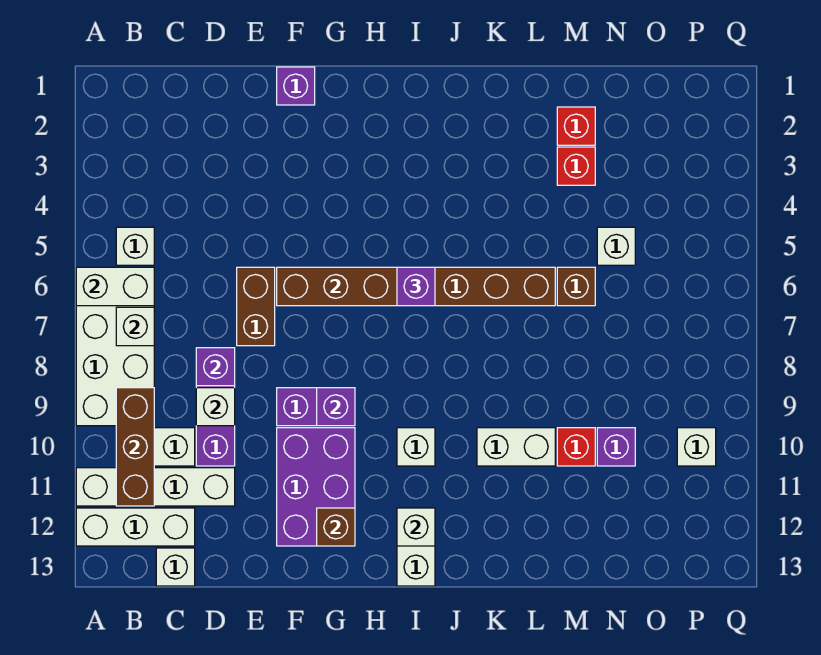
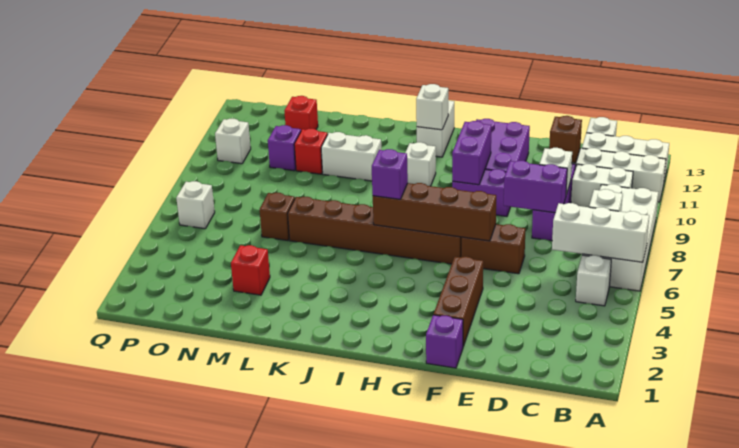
white 1x2 brick [76,267,154,306] -> white 1x3 brick [552,203,649,262]
brown 1x3 brick [116,388,154,506] -> brown 1x3 brick moved to [433,257,483,346]
purple 1x1 brick [196,348,235,386] -> purple 1x2 brick [504,161,567,213]
brown 1x2 brick [237,267,275,346] -> brown 1x2 brick turned to [461,224,526,274]
purple 1x1 brick [317,388,355,426] -> purple 1x2 brick [452,121,491,185]
brown 1x1 brick [317,508,355,546] -> brown 1x1 brick moved to [549,116,582,163]
red 1x1 brick [557,107,595,145] -> red 1x1 brick moved to [284,96,318,130]
white 1x1 brick [597,227,635,265] -> white 1x1 brick moved to [176,181,215,229]

